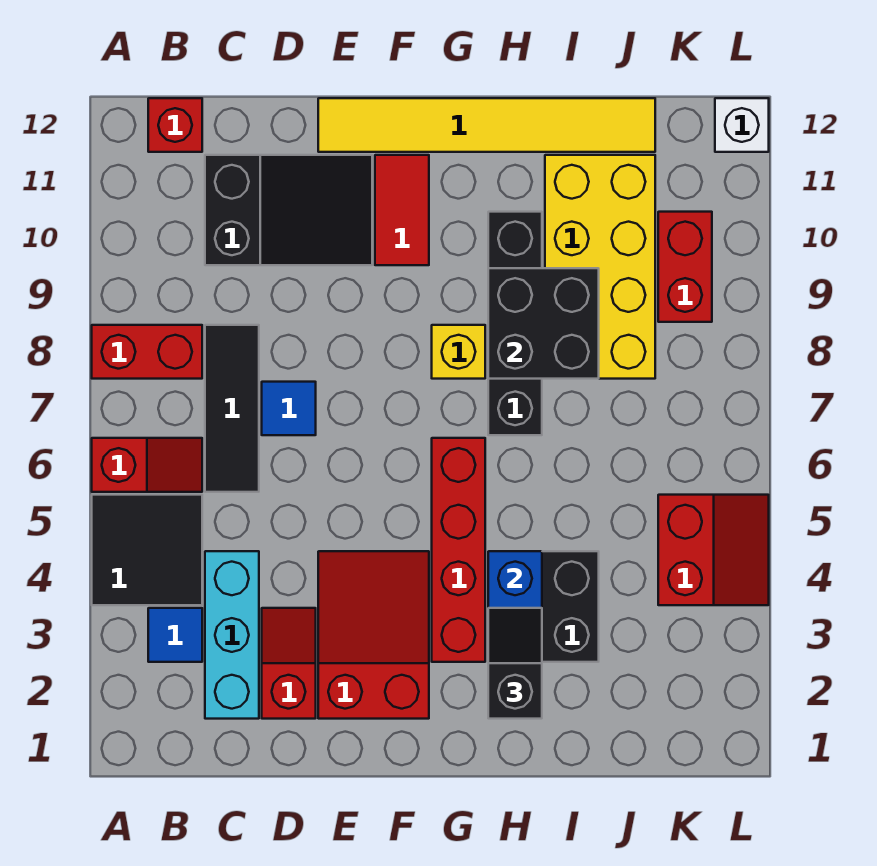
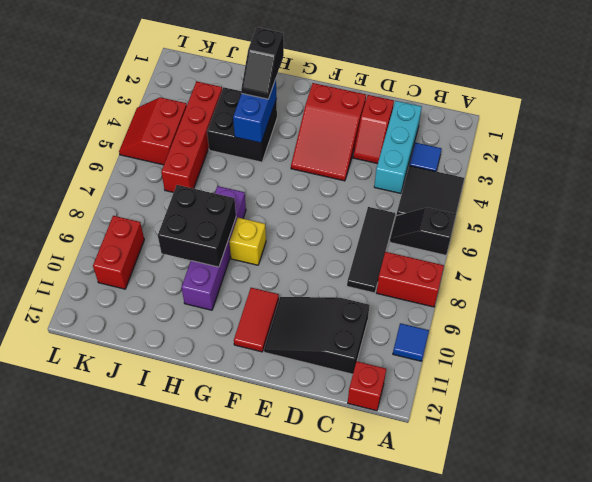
red 1x2 slope [92,438,202,492] -> black 1x2 slope [390,207,456,255]
blue 1x1 tile [262,382,316,435] -> blue 1x1 tile moved to [393,323,429,361]
yellow 1x6 tile [318,98,655,152] -> none
red 1x4 brick [432,438,485,662] -> red 1x4 brick moved to [161,81,222,193]
black 1x4 brick [488,212,542,435] -> purple 1x4 brick [181,186,246,310]
yellow 2x4 brick [545,155,655,379] -> none
white 1x1 brick [715,98,769,152] -> none

